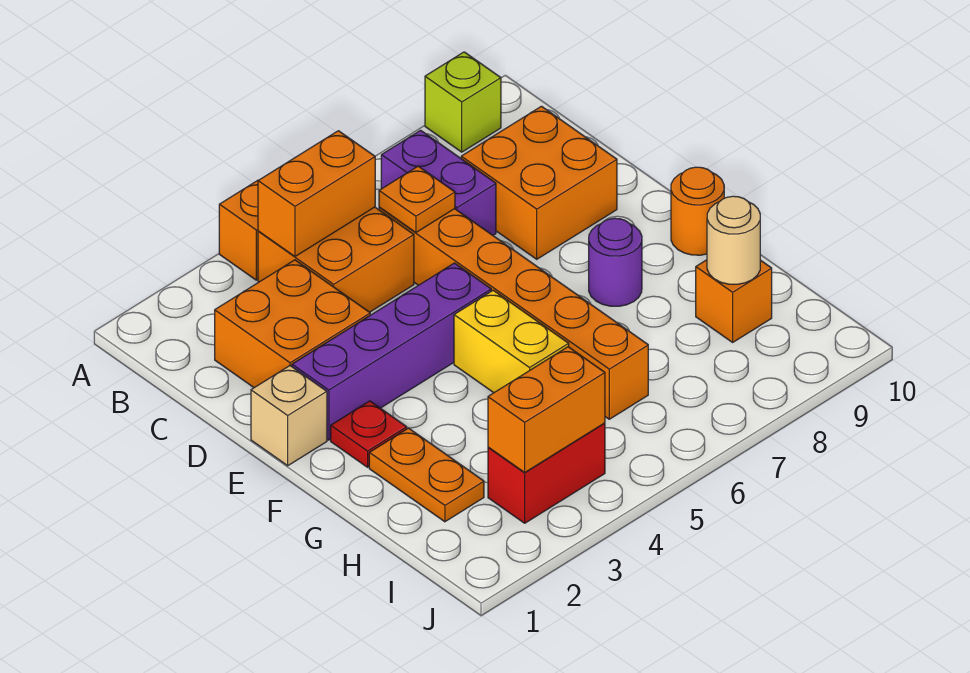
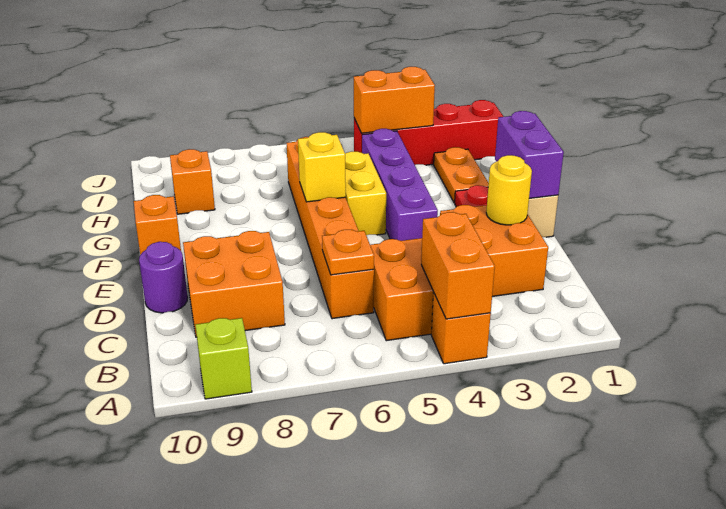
orange 1x2 brick [258,131,375,256] -> orange 1x2 brick turned to [421,212,495,319]
purple 1x2 brick [381,130,496,235] -> purple 1x2 brick moved to [495,111,564,198]
none -> yellow 1x1 round brick [486,155,532,225]
purple 1x4 brick [292,263,491,440] -> purple 1x4 brick turned to [362,129,438,241]
none -> yellow 1x1 brick [298,132,346,202]
purple 1x1 round brick [589,218,642,306] -> purple 1x1 round brick moved to [139,242,188,313]
orange 1x1 round brick [671,167,724,255] -> orange 1x1 brick [134,195,181,255]
tan 1x1 round brick [707,196,760,284] -> none
red 1x2 brick [488,423,605,523] -> red 1x4 brick [354,100,504,165]

